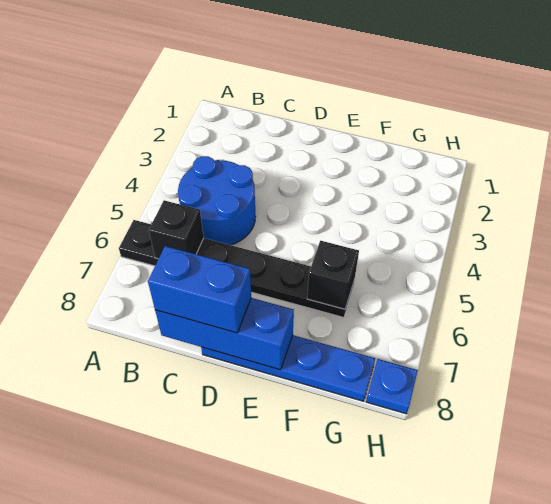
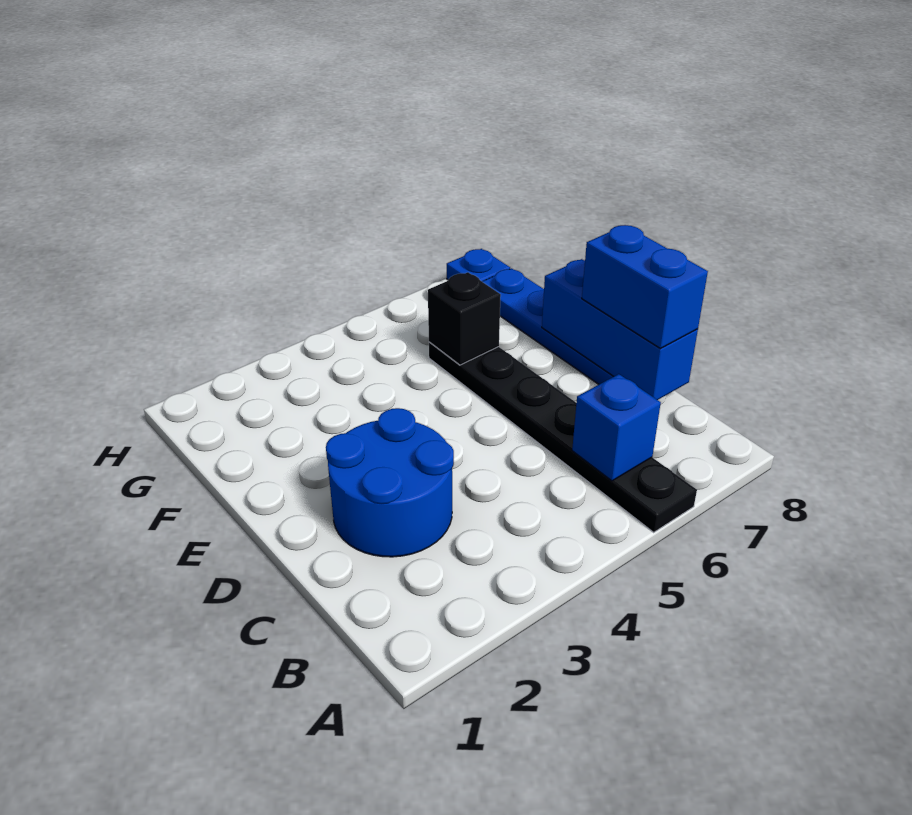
blue 2x2 round brick [178,156,256,245] -> blue 2x2 round brick moved to [326,408,454,557]
black 1x1 brick [149,200,204,259] -> blue 1x1 brick [572,374,661,481]

